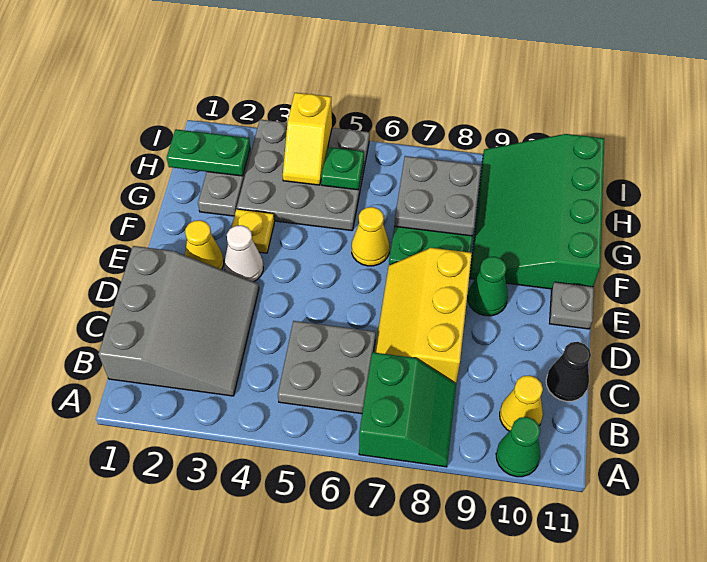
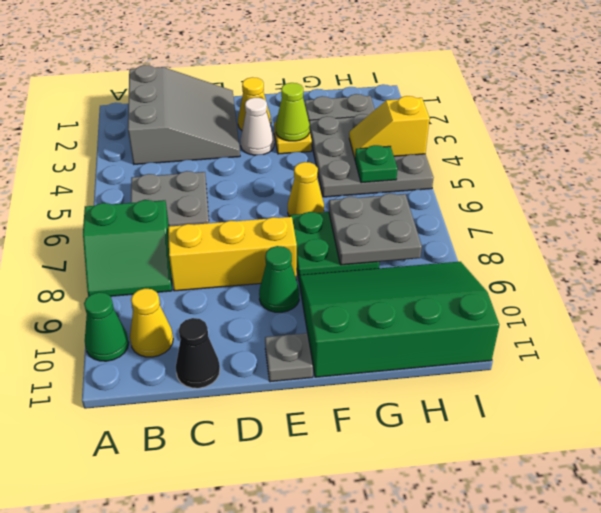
grey 3x3 slope [99,246,259,396] -> grey 3x3 slope turned to [128,65,240,164]
none -> lime 1x1 cone [276,83,310,141]
green 1x2 plate [167,129,250,176] -> none

